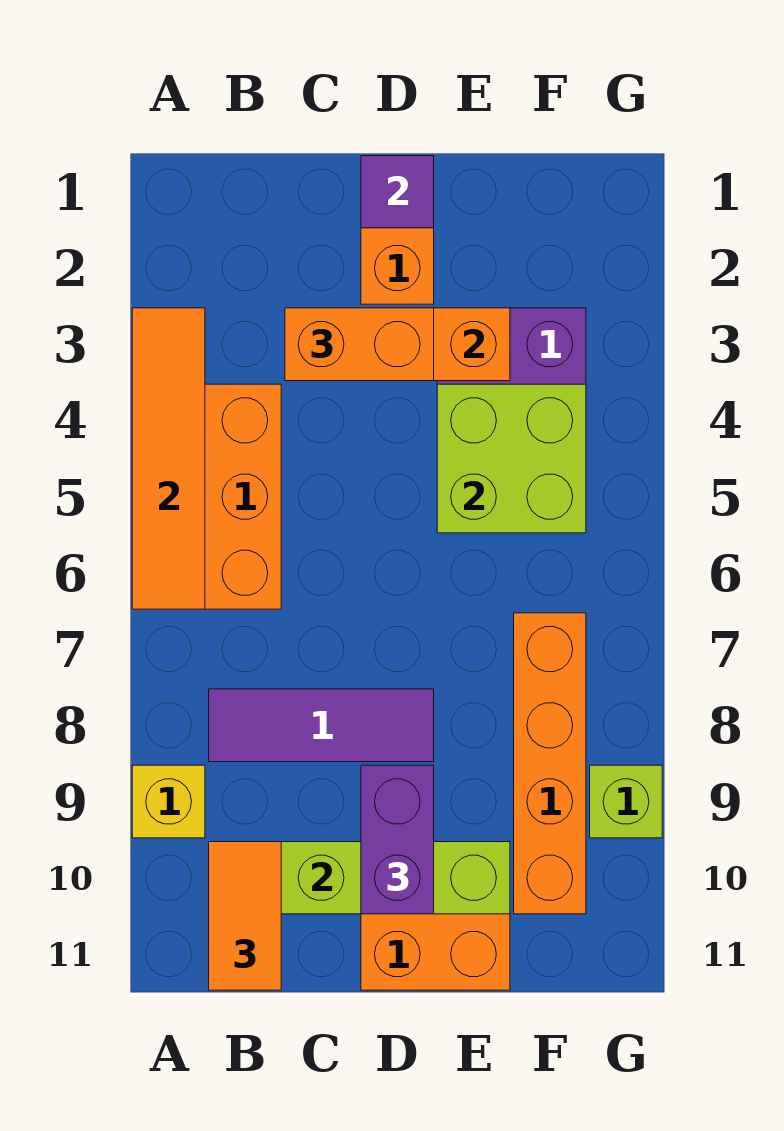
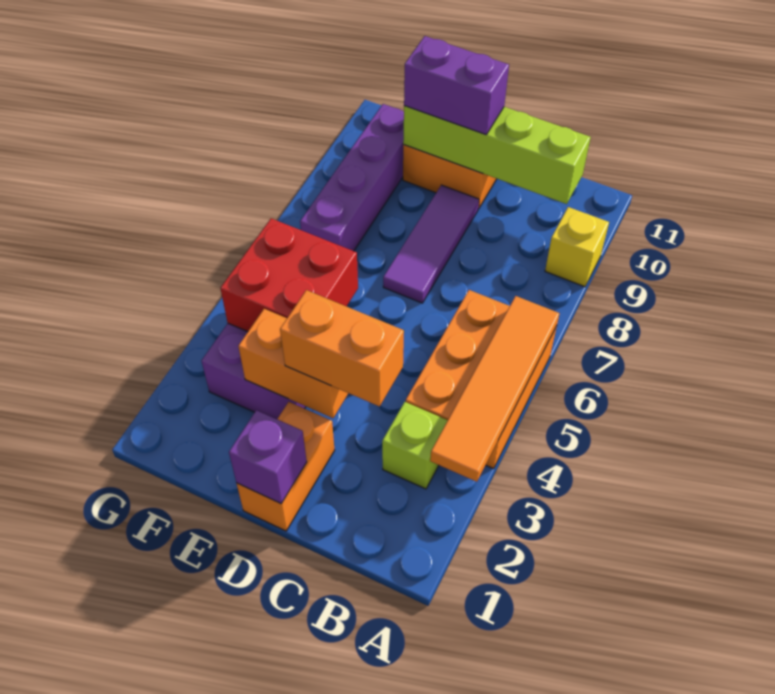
purple 1x3 tile [209,689,434,762] -> purple 1x3 tile turned to [383,185,479,303]
orange 1x2 tile [209,842,281,990] -> none
purple 1x1 tile [361,156,434,228] -> purple 1x1 brick [229,410,307,504]
purple 1x2 brick [361,765,434,914] -> purple 1x2 brick turned to [404,36,509,135]
lime 2x2 brick [437,384,586,533] -> red 2x2 brick [220,218,358,332]
orange 1x4 brick [514,613,586,914] -> purple 1x4 brick [300,104,404,251]
lime 1x1 brick [590,765,662,838] -> lime 1x1 brick moved to [382,402,448,489]

